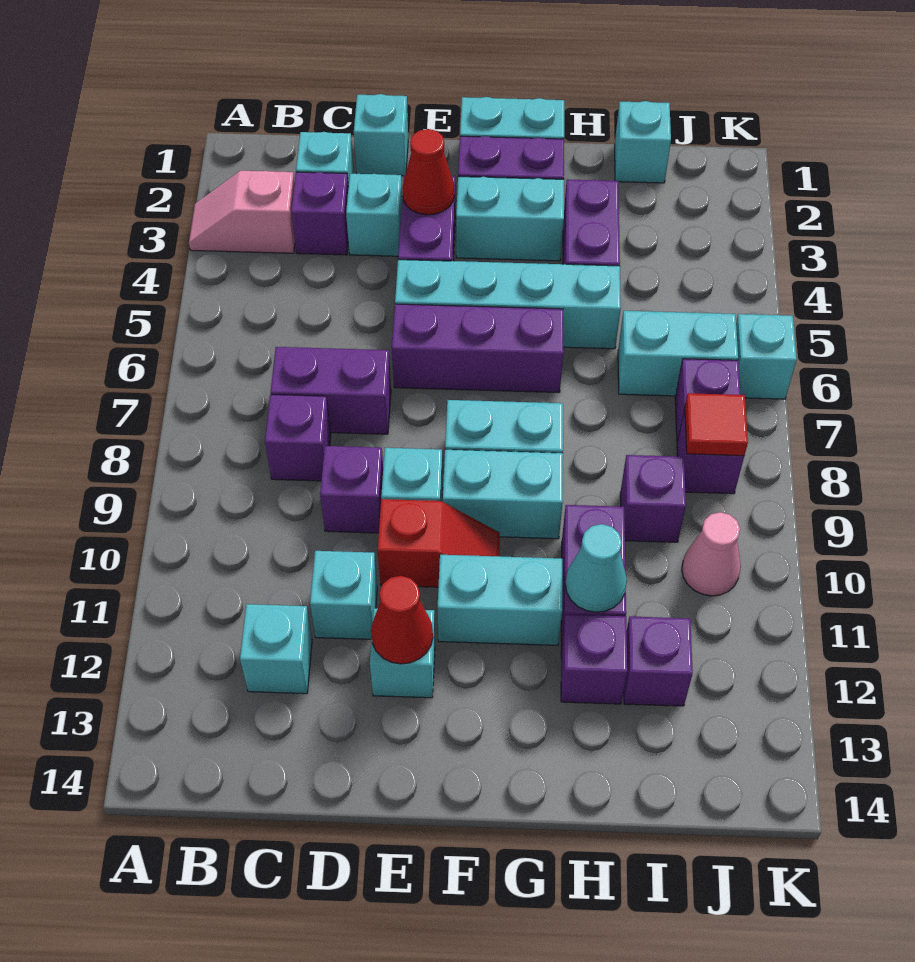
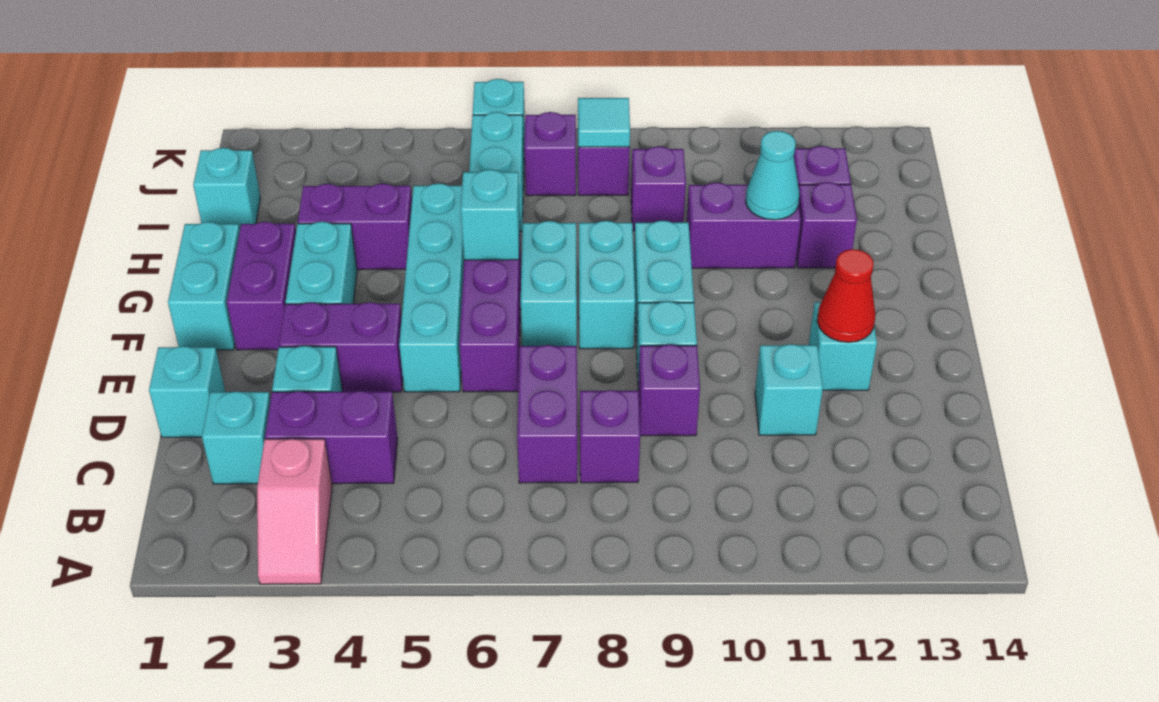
purple 1x1 brick [291,172,348,255] -> purple 1x2 brick [265,391,398,484]
cyan 1x1 brick [240,604,312,694] -> cyan 1x1 brick moved to [461,170,520,260]
red 1x1 cone [402,129,454,215] -> none
red 1x2 slope [378,499,500,587] -> none
cyan 1x2 brick [438,555,562,645] -> cyan 1x2 brick moved to [521,221,577,346]
red 1x1 tile [685,393,748,456] -> cyan 1x1 tile [578,98,630,147]
pink 1x1 cone [682,512,741,596] -> none

